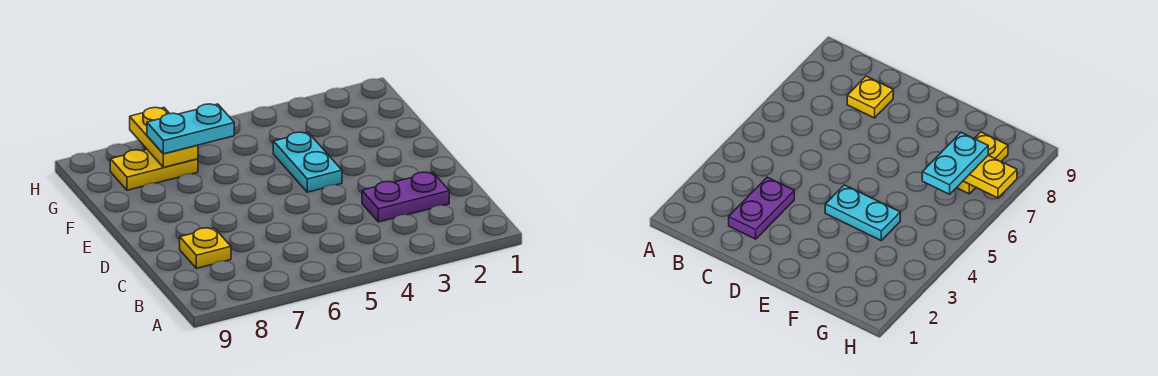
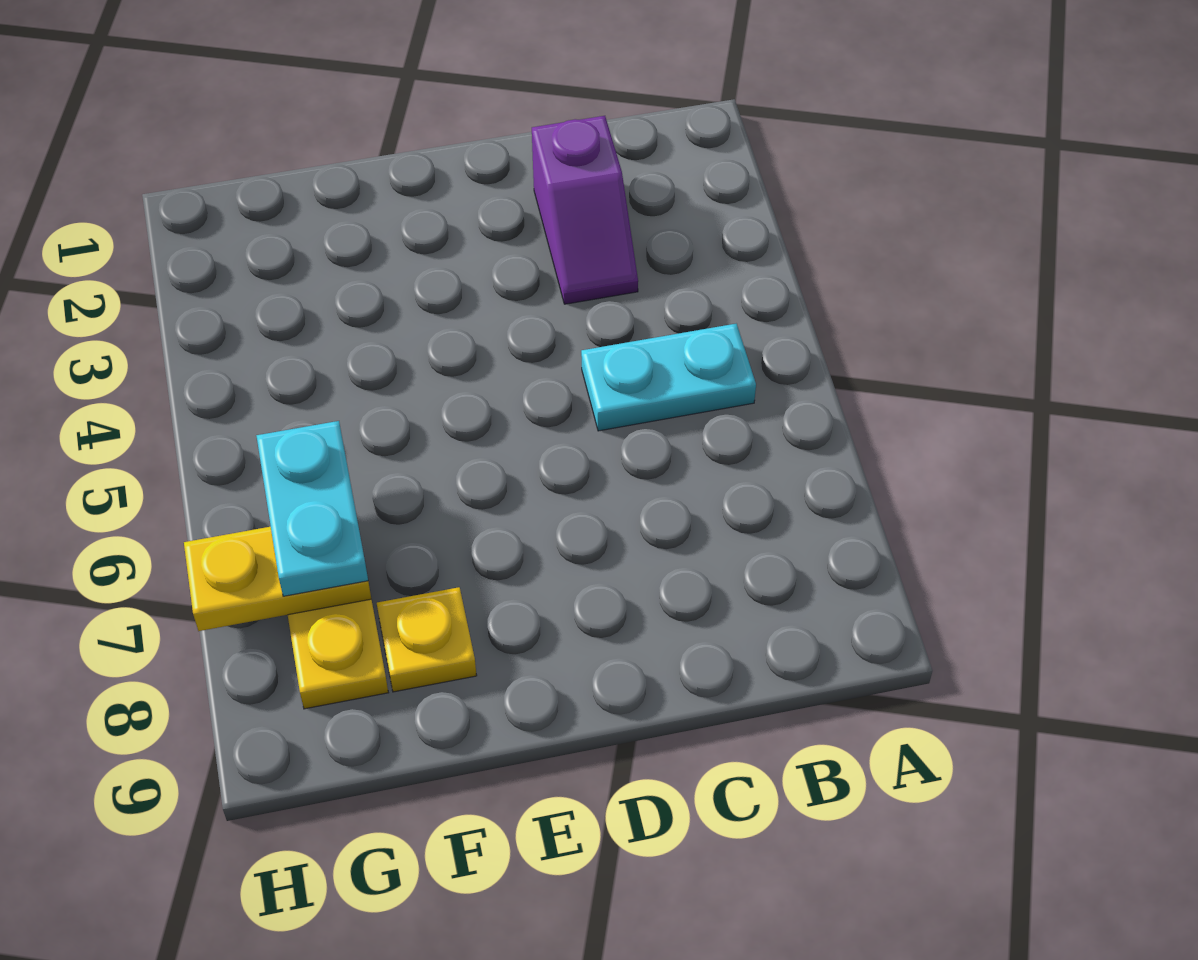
purple 1x2 plate [362,172,449,222] -> purple 1x2 slope [532,116,638,304]
yellow 1x1 plate [180,228,231,268] -> yellow 1x1 plate moved to [377,587,477,692]
cyan 1x2 plate [273,132,342,192] -> cyan 1x2 plate moved to [581,324,756,431]

